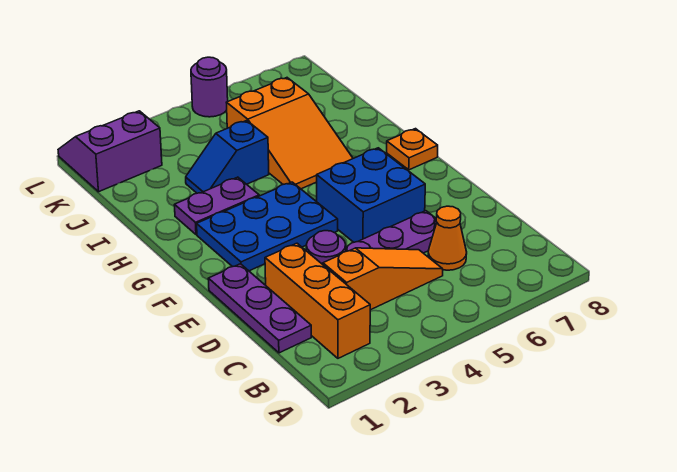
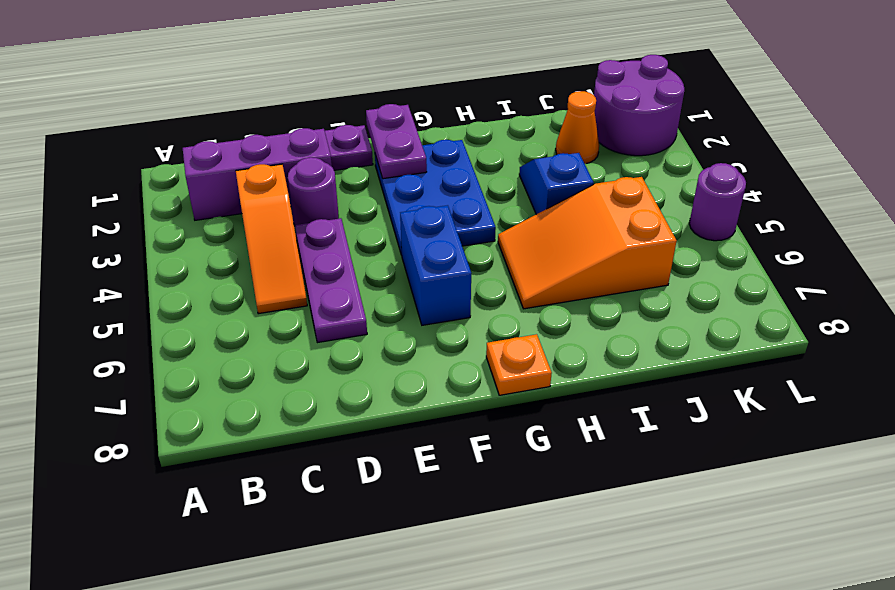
orange 1x3 brick [265,243,370,358] -> purple 1x3 brick [183,128,332,220]
orange 1x1 cone [428,206,467,270] -> orange 1x1 cone moved to [556,91,599,164]
blue 2x2 brick [317,148,425,242] -> blue 1x2 brick [400,205,471,325]
purple 1x2 plate [175,177,259,235] -> purple 1x2 plate moved to [366,104,427,179]
purple 2x2 slope [58,111,162,192] -> purple 2x2 round brick [594,55,684,156]

